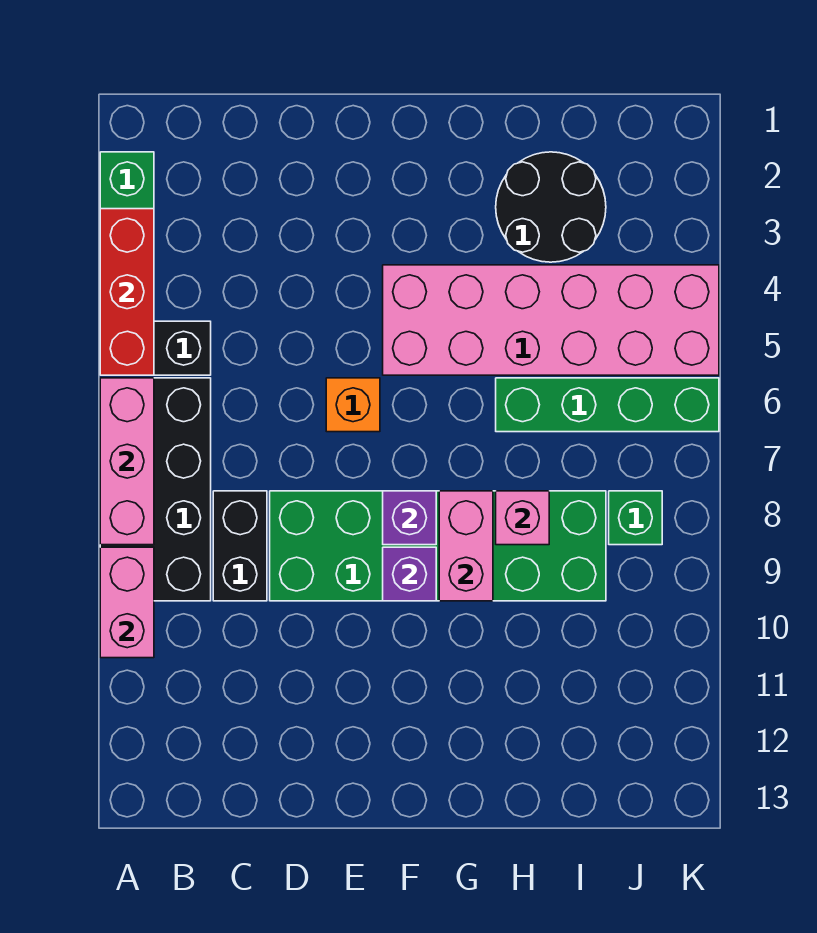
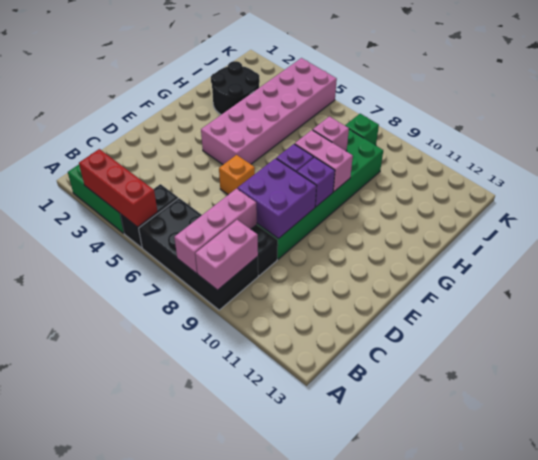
pink 1x3 brick [100,378,154,545] -> pink 1x3 brick turned to [174,189,257,274]
pink 1x2 brick [100,547,154,658] -> pink 1x2 brick turned to [195,220,258,290]
none -> purple 2x2 brick [237,158,316,239]
green 1x4 brick [496,378,719,432] -> none

